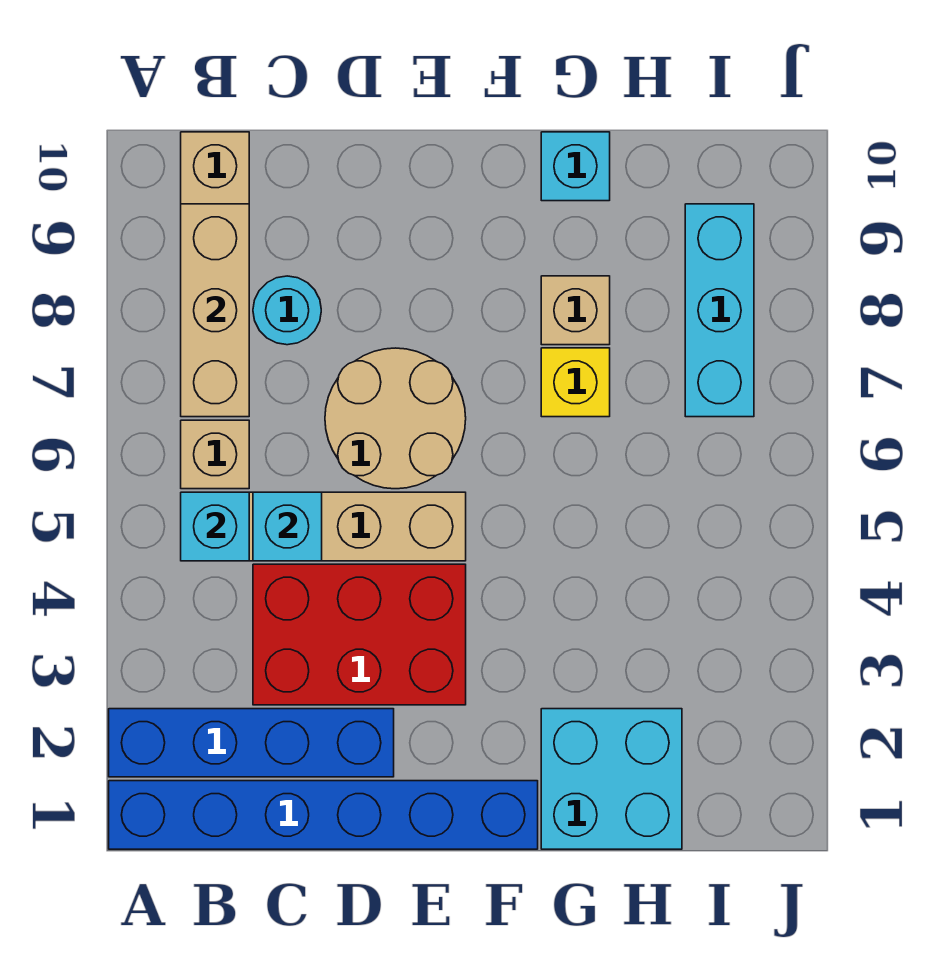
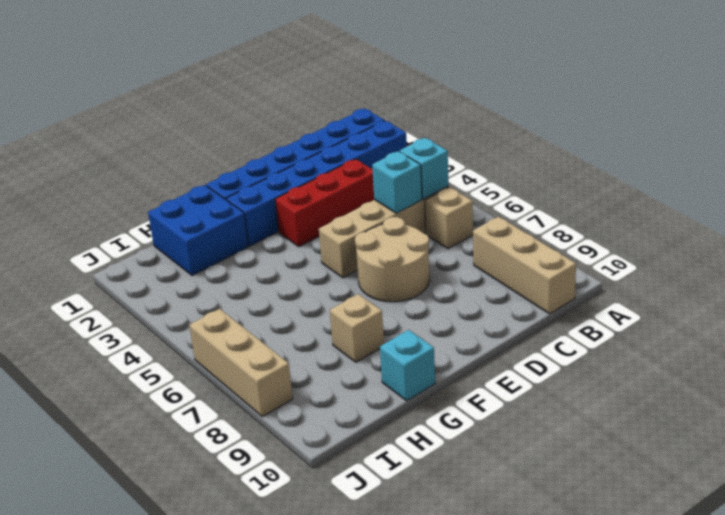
blue 1x4 brick [109,709,394,777] -> blue 1x6 brick [226,121,407,246]
tan 1x3 brick [181,204,249,417] -> tan 1x3 brick moved to [189,309,293,417]
red 2x3 brick [253,564,466,705] -> red 1x3 brick [275,159,374,247]
cyan 1x1 round brick [253,276,321,345] -> none
cyan 2x2 brick [541,709,682,849] -> blue 2x2 brick [148,185,248,276]
yellow 1x1 brick [541,348,610,417] -> none
cyan 1x3 brick [685,204,754,417] -> none

